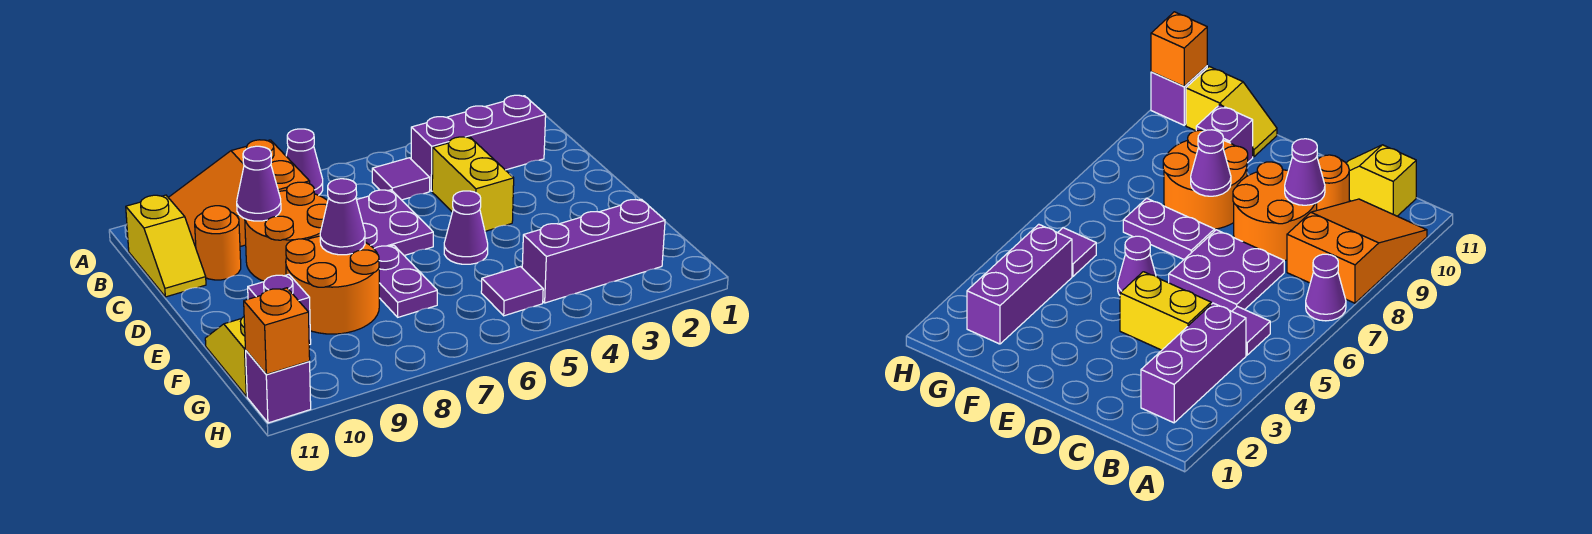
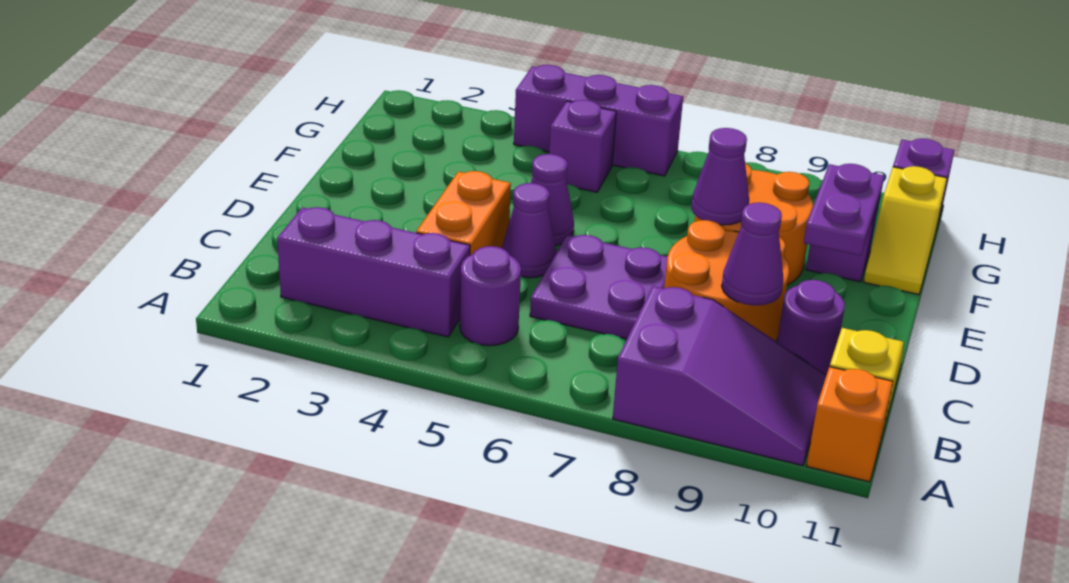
purple 1x1 cone [286,129,323,195] -> purple 1x1 cone moved to [502,183,557,278]
orange 2x3 slope [168,140,310,247] -> purple 2x3 slope [613,286,827,466]
purple 1x1 tile [372,158,430,200] -> purple 1x1 round brick [460,246,521,346]
yellow 1x2 brick [432,137,514,231] -> orange 1x2 brick [416,171,511,255]
orange 1x1 round brick [195,206,241,280] -> purple 1x1 round brick [777,280,845,375]
purple 1x2 plate [374,245,437,317] -> purple 1x2 plate moved to [804,164,884,256]
purple 1x3 brick [522,199,665,303] -> purple 1x3 brick moved to [514,65,683,176]
purple 1x1 tile [481,267,543,316] -> purple 1x1 brick [549,100,616,192]
orange 1x1 brick [244,288,310,374] -> orange 1x1 brick moved to [806,367,893,482]

